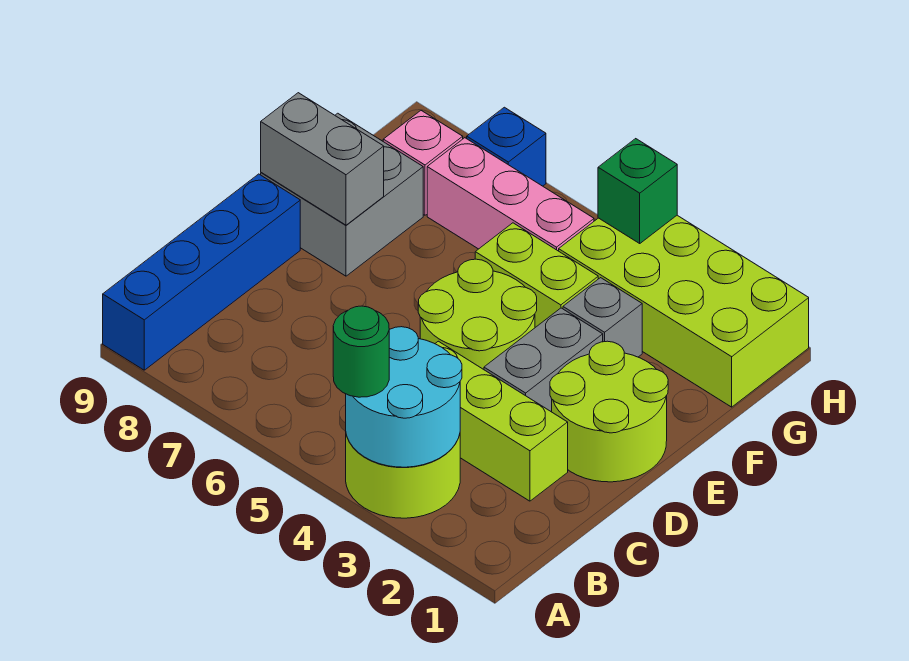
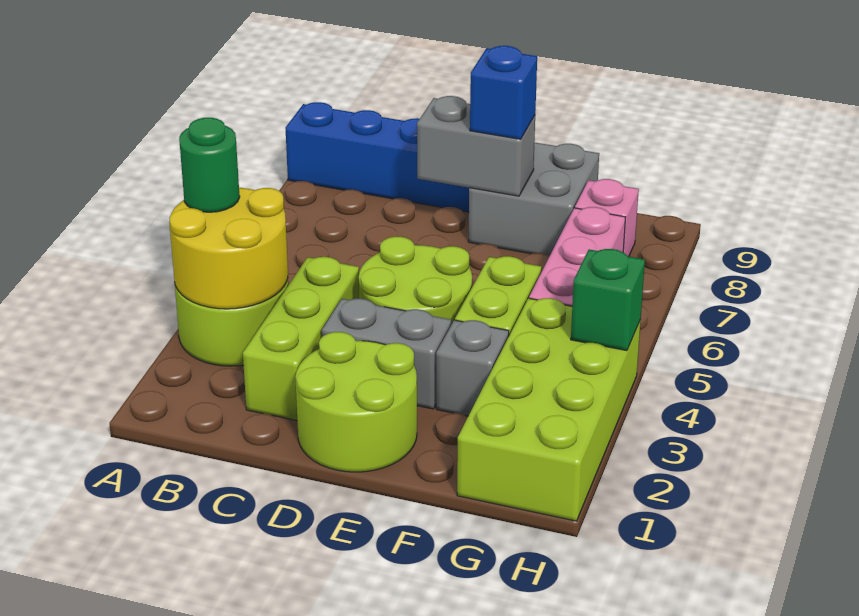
cyan 2x2 round brick [346,327,462,467] -> yellow 2x2 round brick [169,188,288,309]
grey 1x2 brick [261,93,384,225] -> grey 1x2 brick turned to [417,96,535,196]
blue 1x1 brick [467,107,546,186] -> blue 1x1 brick moved to [470,46,537,139]

